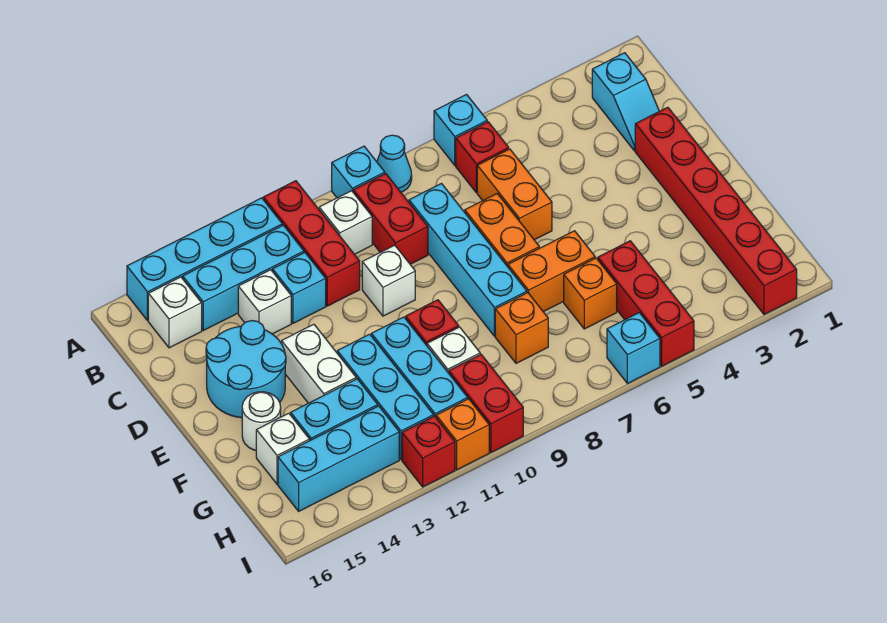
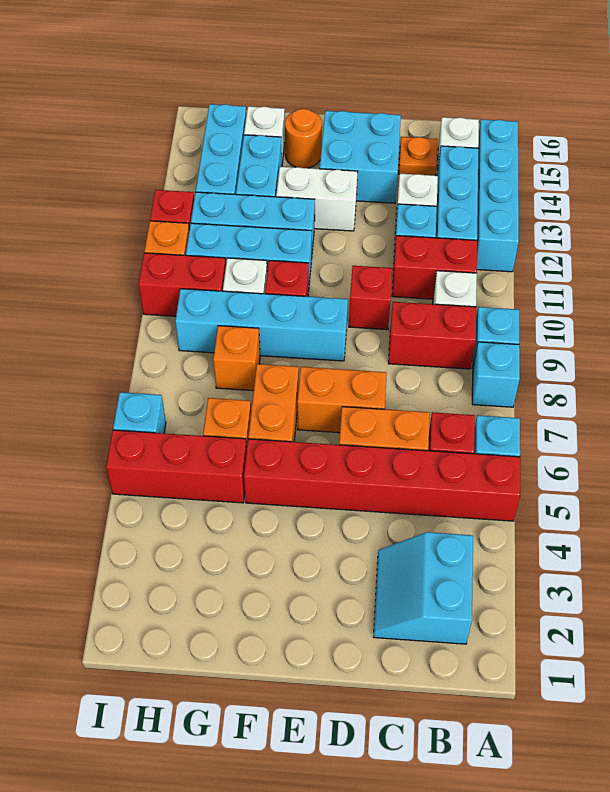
cyan 1x1 cone [377,135,412,192] -> cyan 1x1 brick [472,342,520,407]
red 1x3 brick [263,181,360,306] -> red 1x2 brick [392,236,477,299]
cyan 1x2 slope [592,53,659,151] -> cyan 2x2 slope [374,532,473,644]
cyan 1x4 brick [409,184,527,336] -> cyan 1x4 brick moved to [175,289,348,361]
none -> orange 1x1 plate [399,137,437,175]
red 1x6 brick [635,107,797,314] -> red 1x6 brick moved to [244,439,520,521]
white 1x1 brick [362,245,415,316] -> red 1x1 brick [349,266,392,330]
cyan 2x2 round brick [206,321,286,418] -> cyan 2x2 brick [320,111,401,203]
white 1x1 round brick [242,392,281,450] -> orange 1x1 round brick [285,109,322,168]

